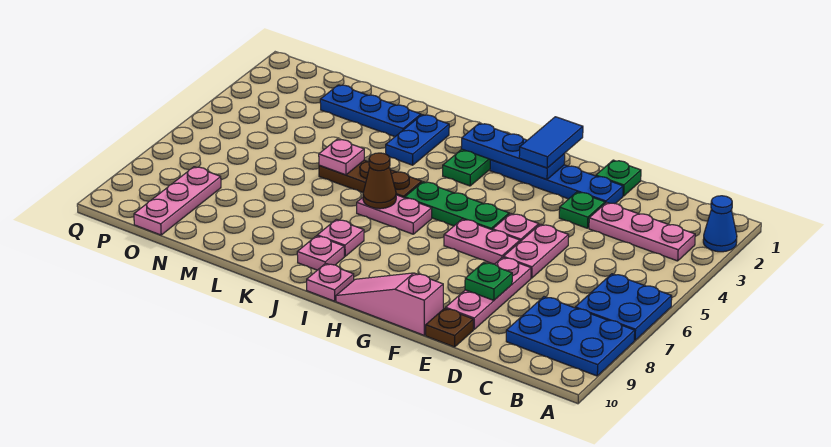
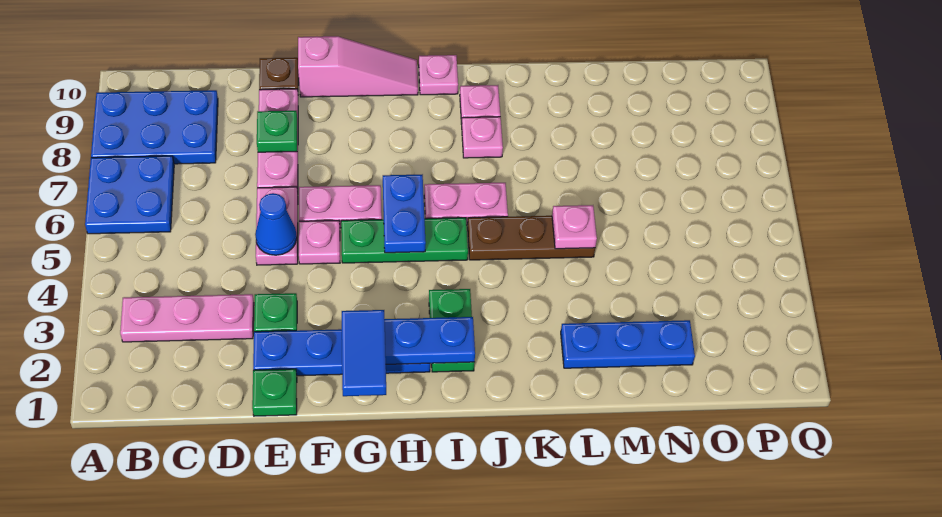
blue 1x1 cone [703,196,737,252] -> blue 1x1 cone moved to [255,193,297,255]
brown 1x1 cone [363,153,396,209] -> none
blue 1x2 plate [386,115,449,165] -> blue 1x2 plate moved to [383,175,426,253]
pink 1x3 plate [134,167,221,235] -> none

